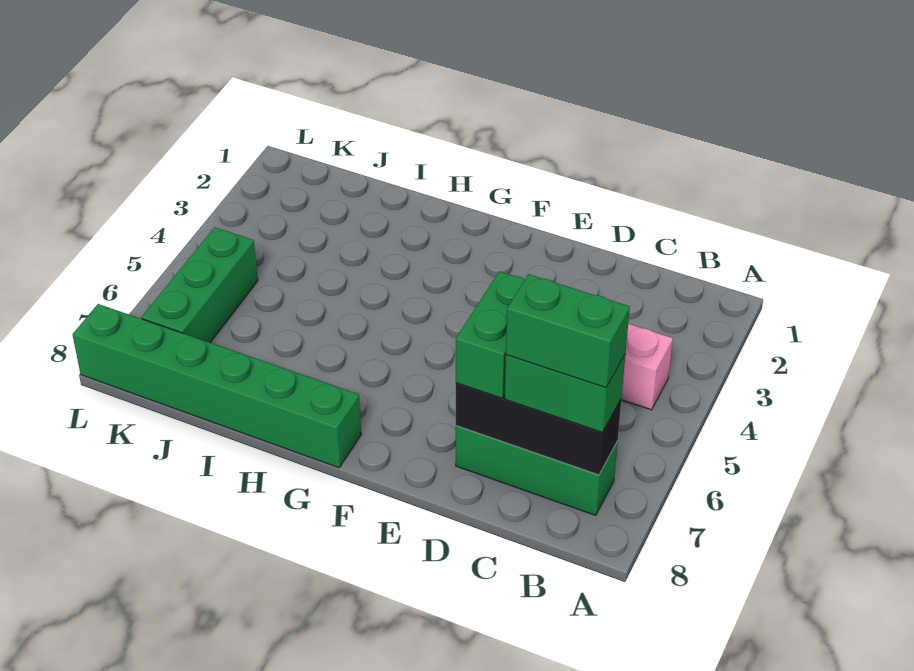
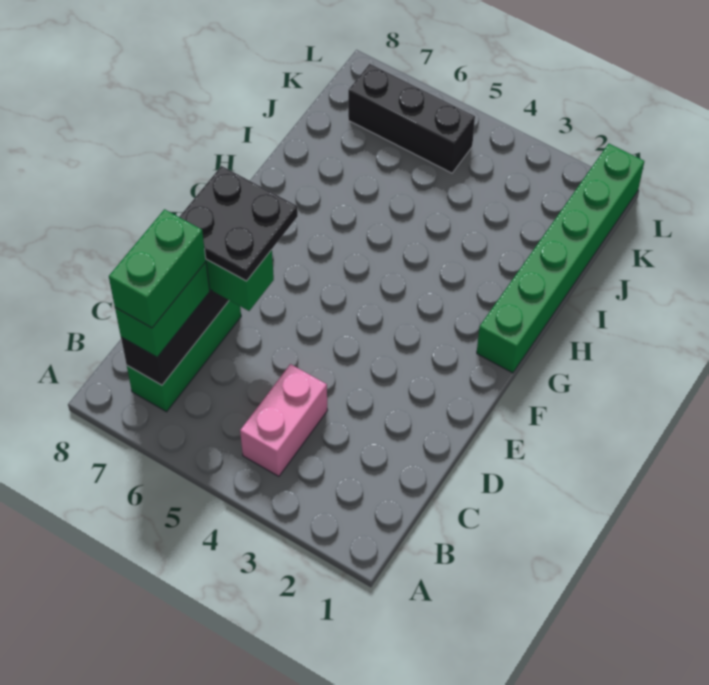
none -> black 2x2 plate [179,166,298,281]
green 1x6 brick [72,304,361,468] -> green 1x6 brick moved to [477,144,644,373]
green 1x3 brick [141,227,258,342] -> black 1x3 brick [348,64,475,173]

